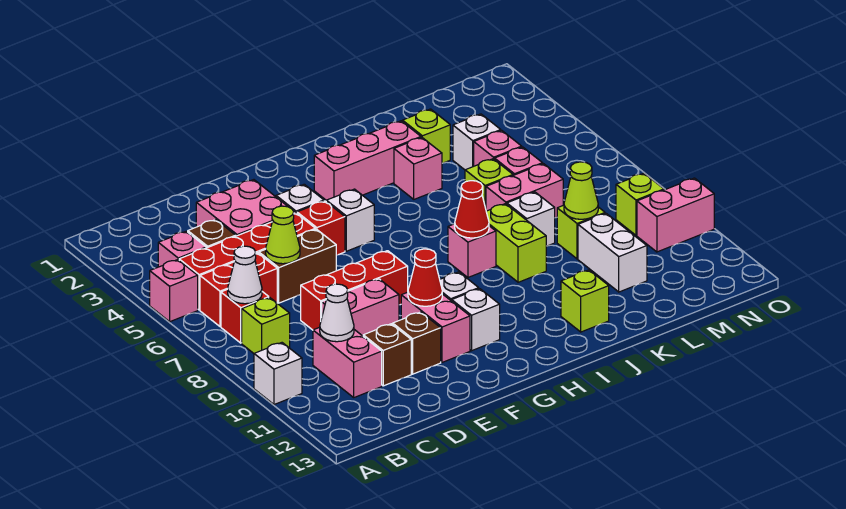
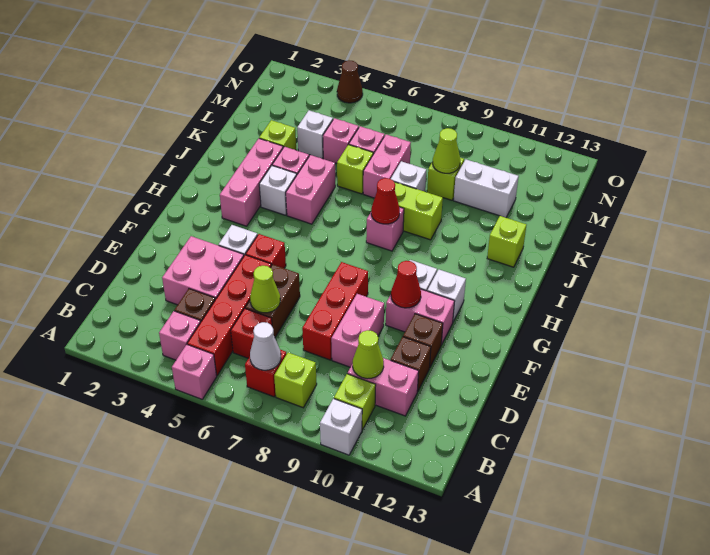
red 1x2 brick [200,253,277,326] -> red 1x1 brick [231,309,272,358]
white 1x1 cone [320,284,354,342] -> lime 1x1 cone [353,330,384,379]
white 1x1 brick [326,189,374,251] -> white 1x1 brick moved to [259,166,297,215]
lime 1x1 brick [616,173,664,235] -> lime 1x1 brick moved to [334,374,376,430]
pink 1x2 brick [637,178,714,252] -> pink 1x2 brick moved to [286,155,335,224]
none -> brown 1x1 cone [337,61,363,103]

